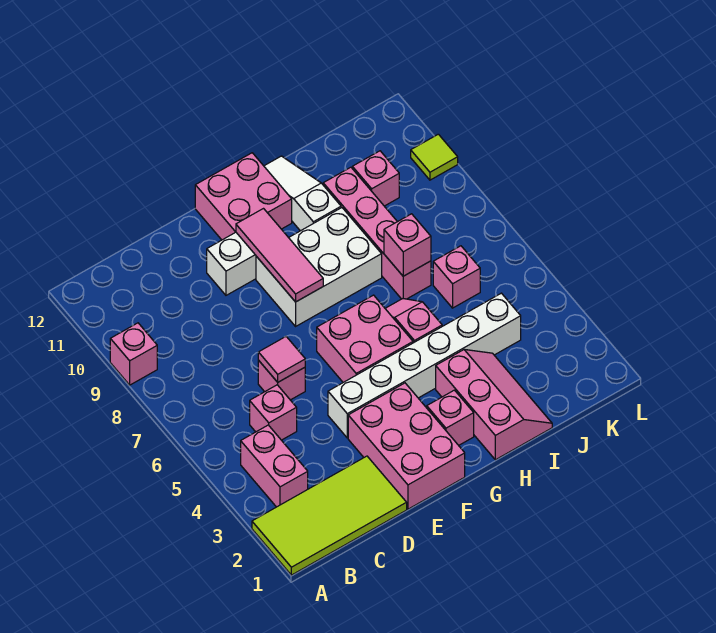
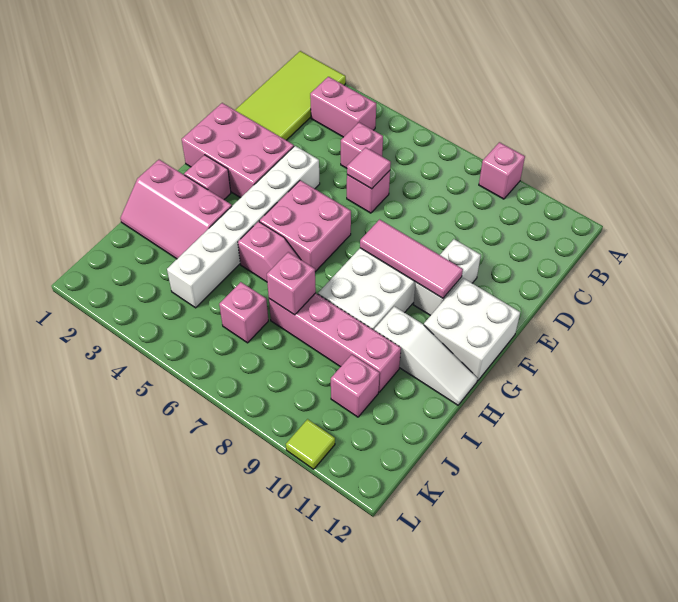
pink 2x2 brick [195,153,292,240] -> white 2x2 brick [424,278,520,381]

